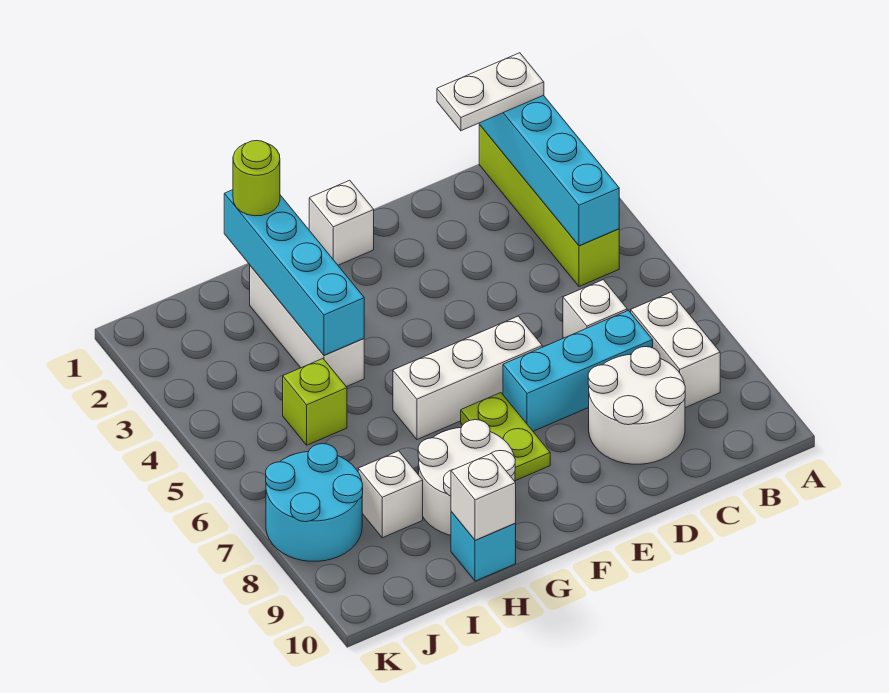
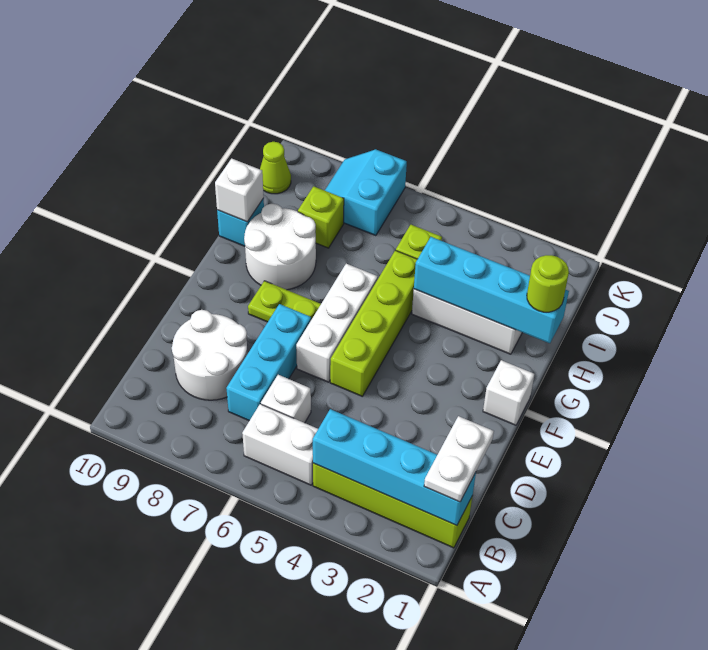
white 1x2 brick [631,292,720,408] -> white 1x2 brick moved to [242,404,318,485]
none -> lime 1x4 brick [330,250,417,396]
white 1x1 brick [358,451,423,538] -> lime 1x1 brick [298,186,344,248]
cyan 2x2 round brick [266,444,363,561] -> cyan 2x2 slope [325,149,407,236]
none -> lime 1x1 cone [260,142,291,194]

